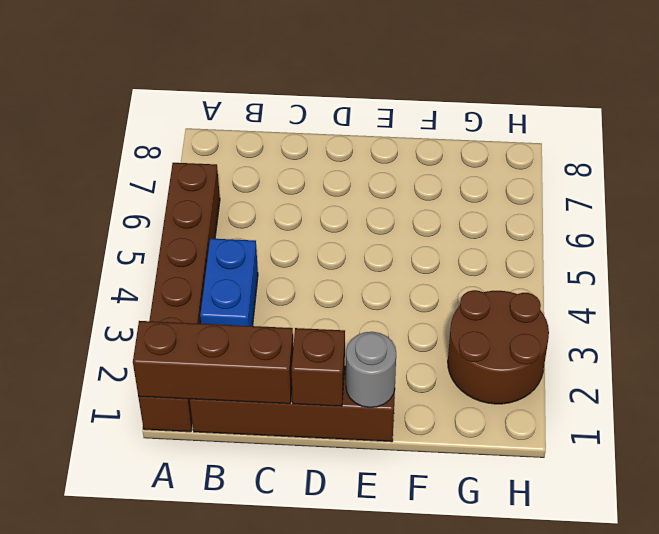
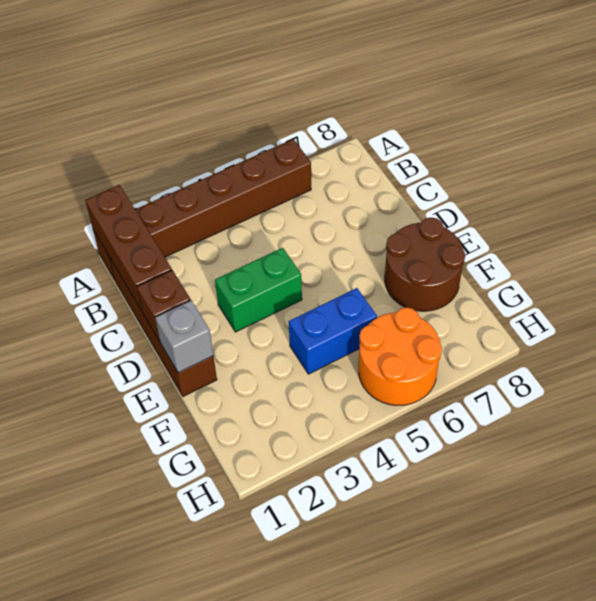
blue 1x2 brick [200,238,258,326] -> blue 1x2 brick moved to [289,288,377,374]
none -> green 1x2 brick [215,248,302,332]
grey 1x1 round brick [346,332,396,408] -> grey 1x1 brick [155,300,213,373]
brown 2x2 round brick [448,290,549,404] -> brown 2x2 round brick moved to [385,217,465,311]
none -> orange 2x2 round brick [359,307,442,405]

